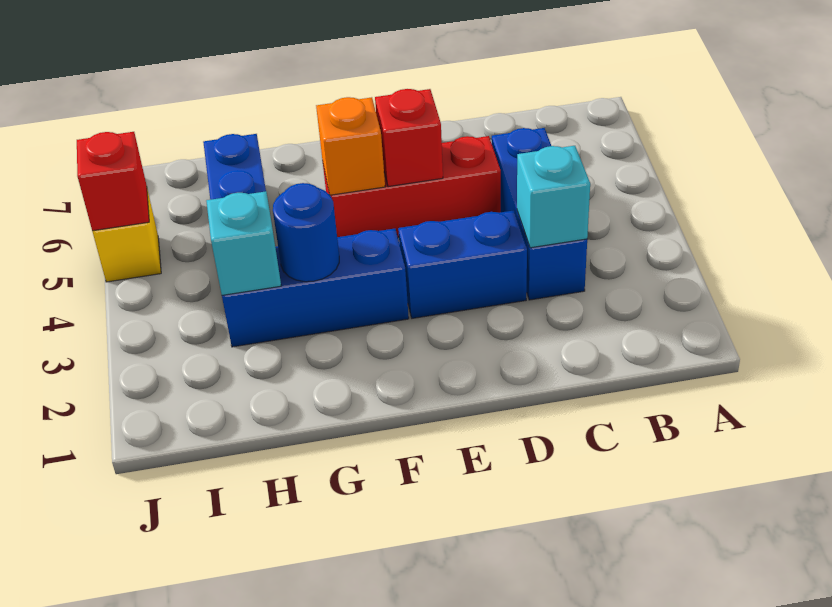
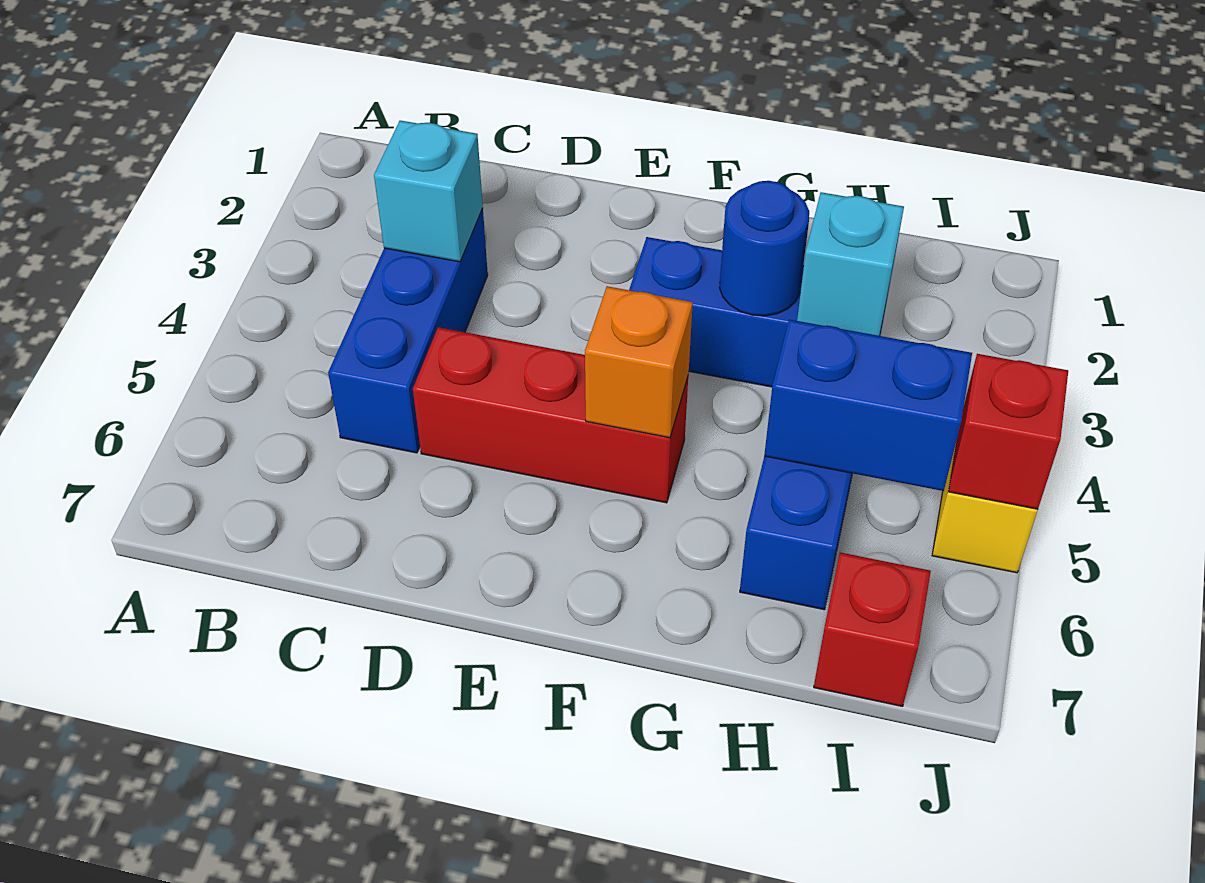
blue 1x2 brick [398,210,527,318] -> blue 1x2 brick moved to [764,320,972,491]
red 1x1 brick [375,89,443,187] -> red 1x1 brick moved to [814,552,931,707]

